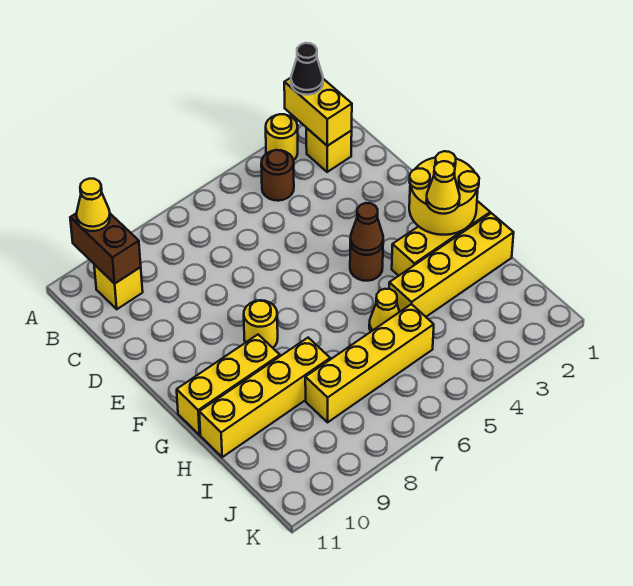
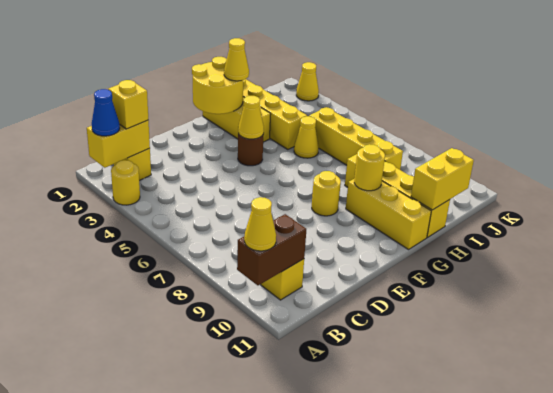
black 1x1 cone [291,43,323,95] -> blue 1x1 cone [92,89,120,136]
none -> yellow 1x1 brick [108,80,148,129]
brown 1x1 round brick [261,150,294,201] -> none
brown 1x1 cone [350,203,383,255] -> yellow 1x1 cone [238,96,264,139]
none -> yellow 1x1 round brick [354,144,385,191]
none -> yellow 1x2 brick [411,148,474,210]
none -> yellow 1x1 cone [296,62,319,101]

